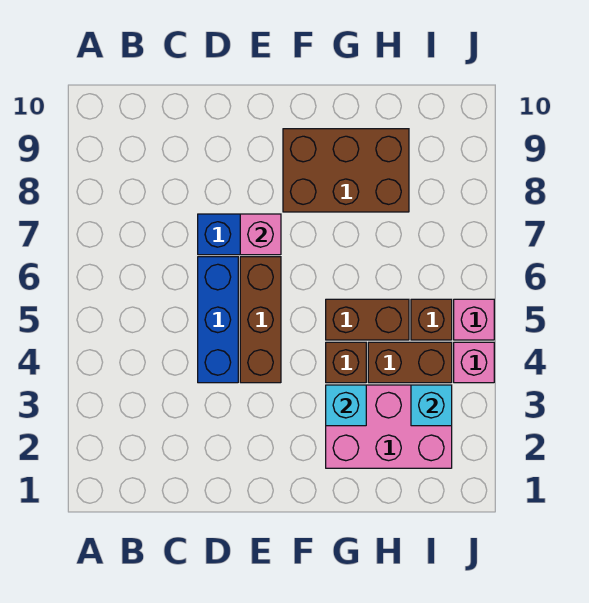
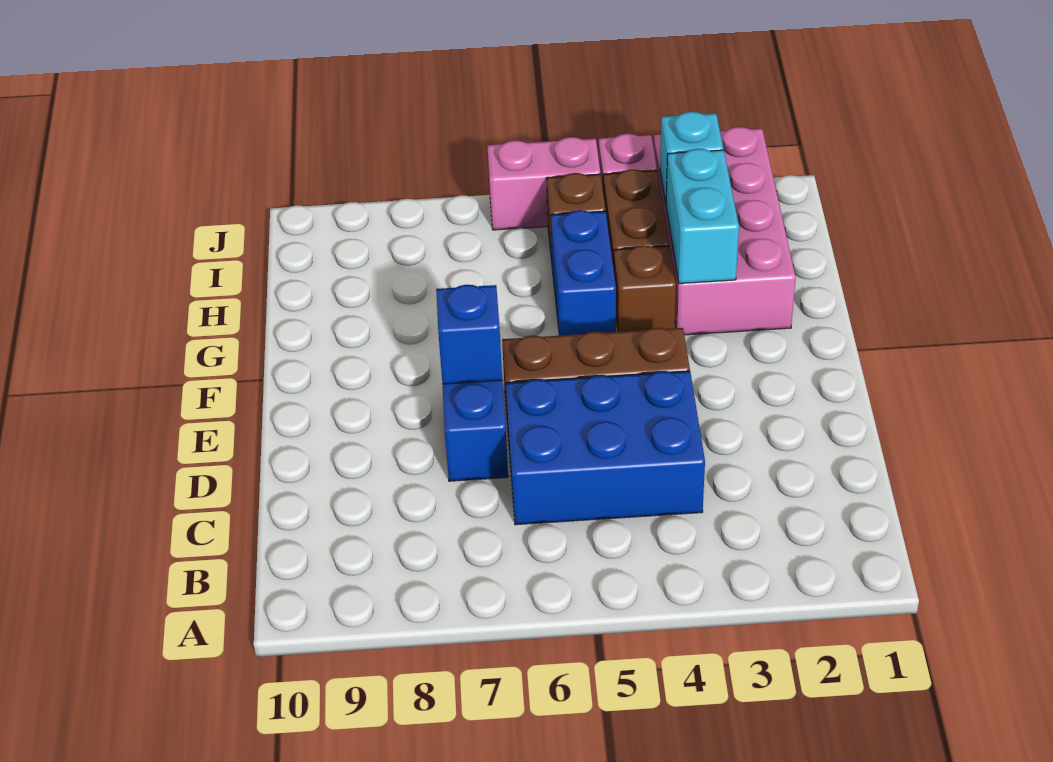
blue 1x3 brick [198,257,238,383] -> blue 2x3 brick [505,371,705,525]
pink 1x1 brick [240,214,281,255] -> blue 1x1 brick [436,285,502,384]
brown 2x3 brick [283,129,409,212] -> none
pink 2x3 brick [326,385,452,468] -> pink 2x4 brick [654,127,796,335]
cyan 1x1 brick [326,385,366,426] -> cyan 1x2 brick [666,149,739,283]
brown 1x2 brick [326,299,409,340] -> blue 1x2 brick [551,210,616,336]
pink 1x1 brick [454,299,494,340] -> pink 1x2 brick [487,137,600,230]

